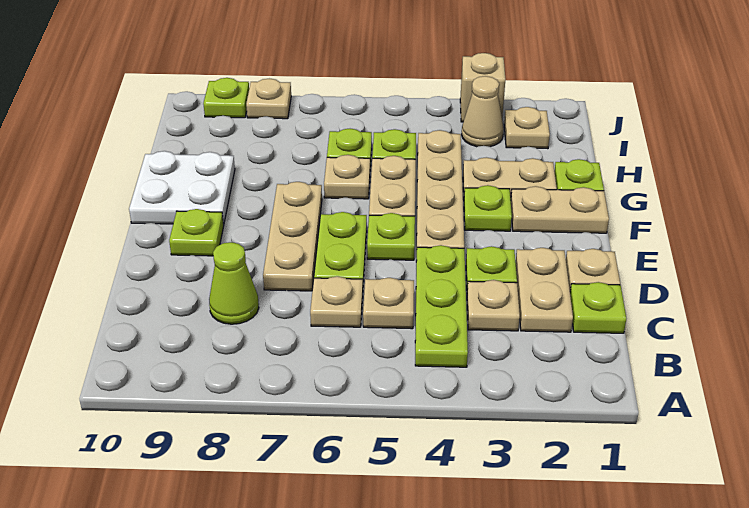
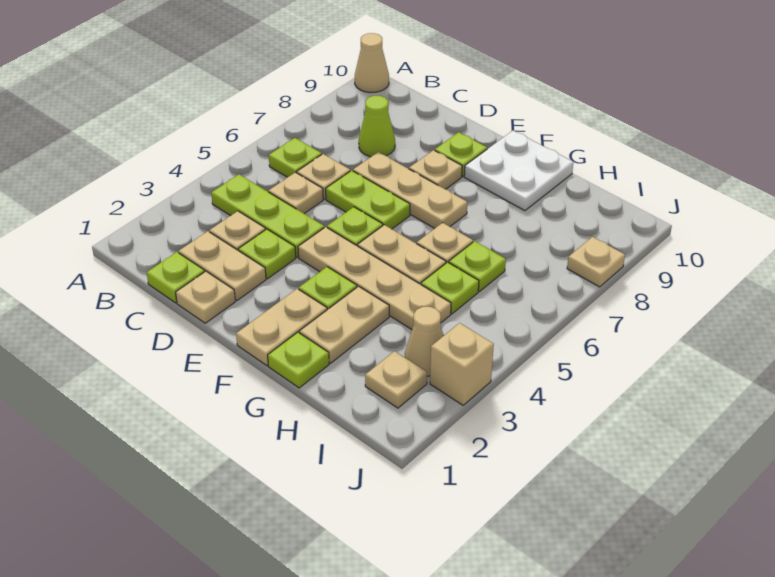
none -> tan 1x1 cone [355,33,389,93]
none -> tan 1x1 plate [409,150,462,189]
lime 1x1 plate [203,78,249,118] -> lime 1x1 plate moved to [269,138,322,177]

